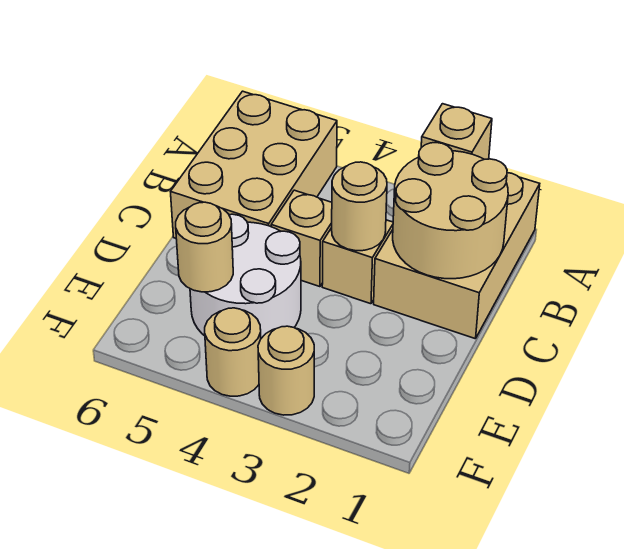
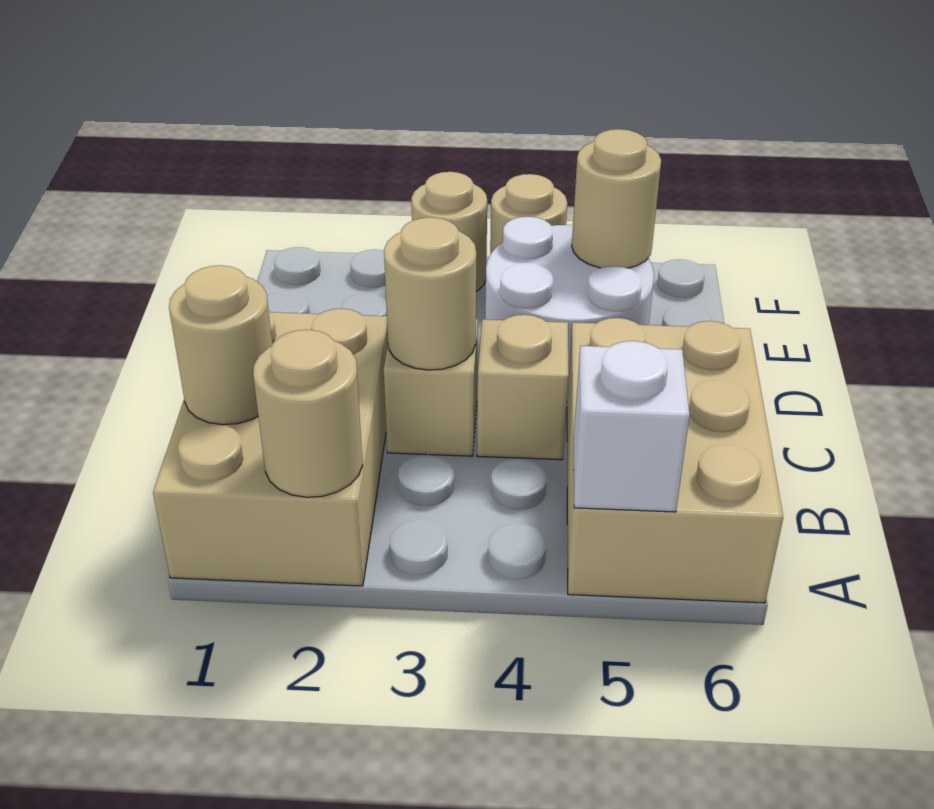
tan 1x1 brick [421,104,492,159] -> tan 1x1 round brick [253,330,363,497]
none -> white 1x1 brick [574,341,690,512]
tan 2x2 round brick [393,143,508,279] -> tan 1x1 round brick [169,265,272,425]

